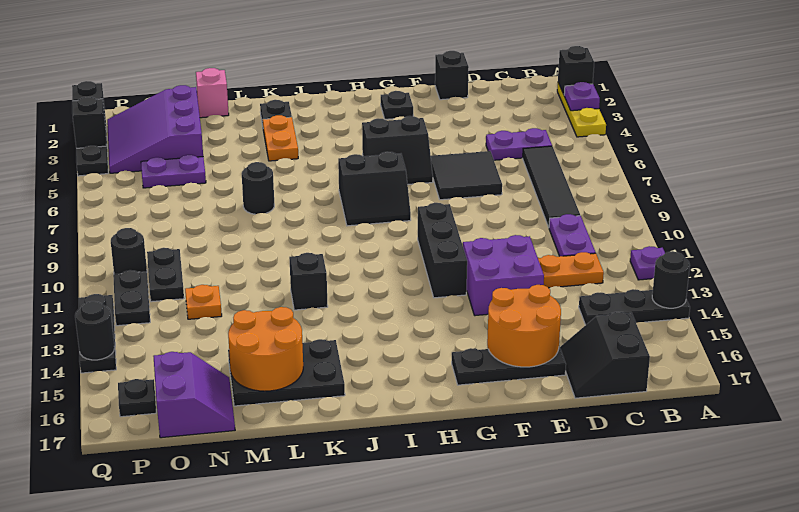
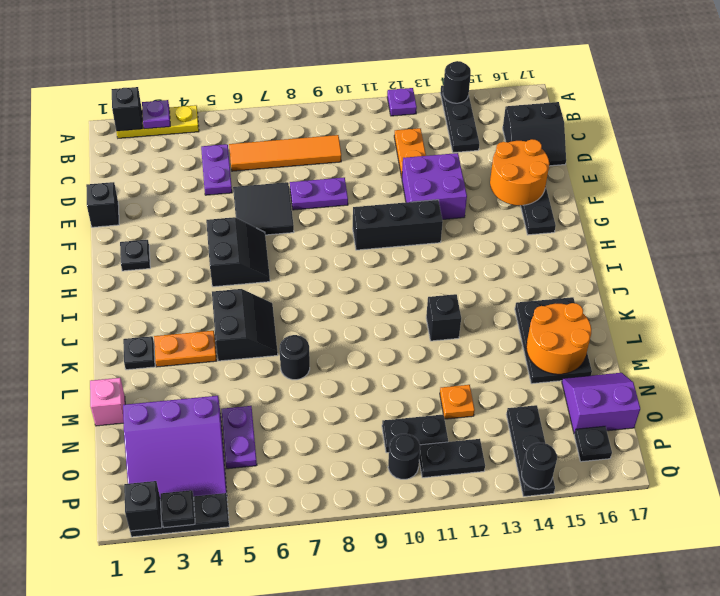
black 1x4 tile [523,146,580,227] -> orange 1x4 tile [229,135,341,171]
purple 1x2 plate [549,214,596,256] -> purple 1x2 plate moved to [290,177,348,210]
black 2x2 slope [338,152,411,226] -> black 2x2 slope moved to [212,289,278,361]
black 1x1 brick [72,97,107,148] -> black 1x1 plate [161,490,195,528]
black 1x3 plate [79,294,116,373] -> black 1x3 plate turned to [506,405,555,496]

